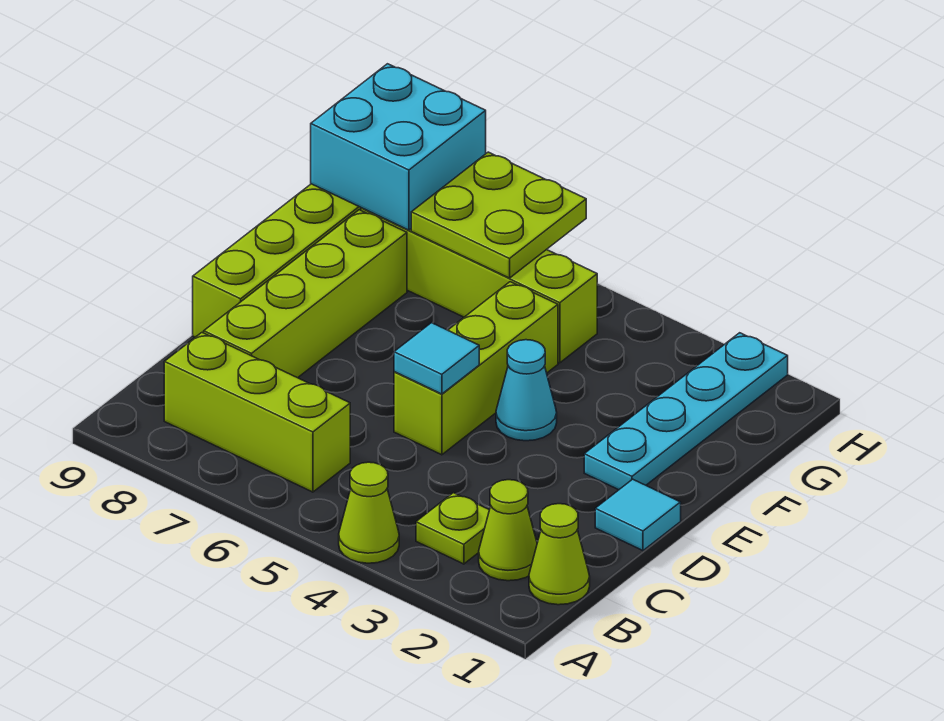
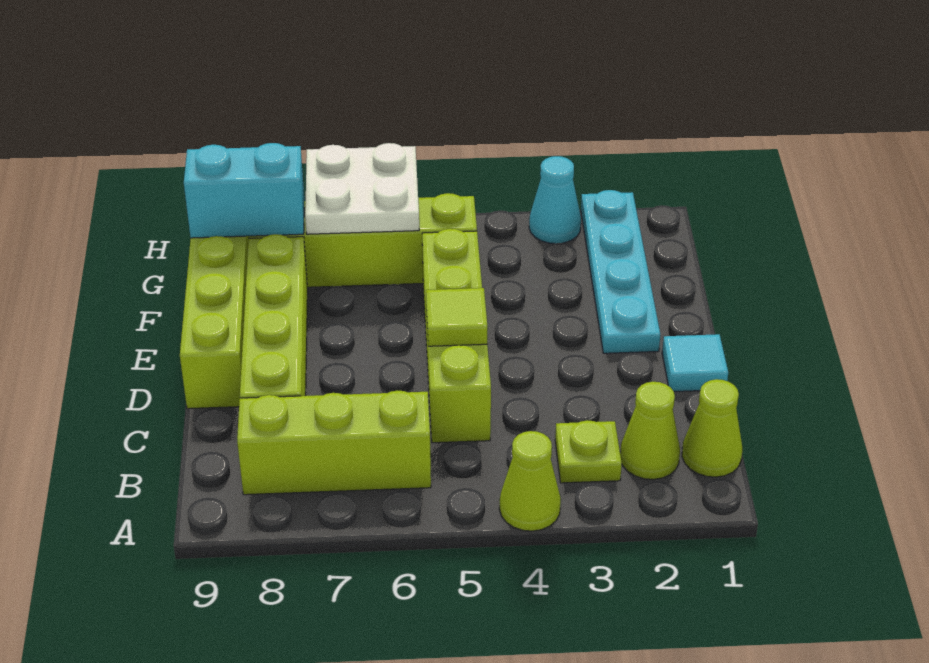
lime 1x3 brick [394,282,558,455] -> lime 1x4 brick [422,229,491,443]
cyan 1x1 tile [394,323,479,394] -> lime 1x1 tile [426,288,488,346]
cyan 1x1 cone [496,340,557,441] -> cyan 1x1 cone moved to [529,156,581,243]
lime 2x2 plate [411,152,586,278] -> white 2x2 plate [305,143,419,234]
cyan 2x2 brick [311,64,486,230] -> cyan 1x2 brick [184,143,304,238]

